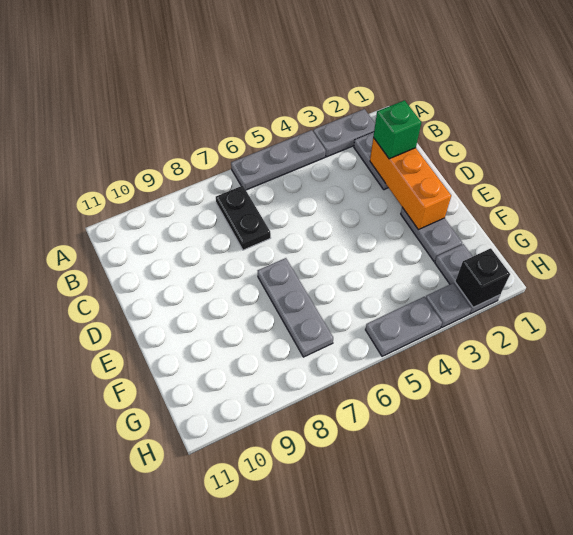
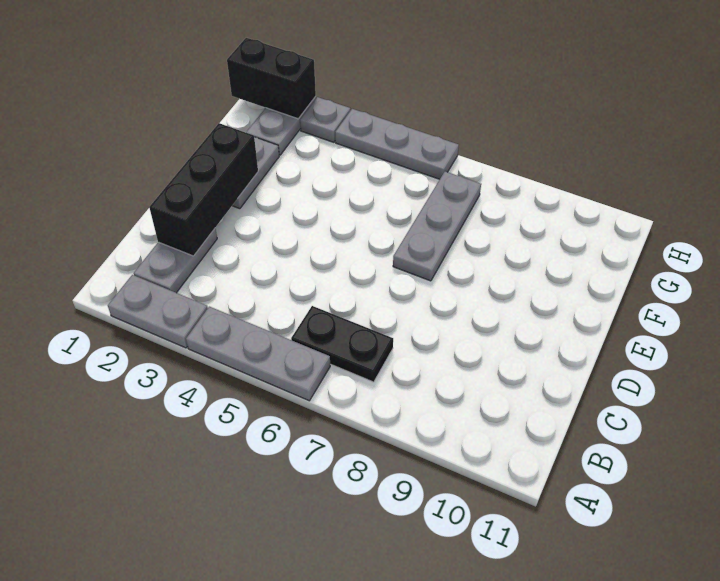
black 1x2 plate [216,186,271,250] -> black 1x2 plate turned to [291,306,393,382]
orange 1x3 brick [370,138,451,230] -> black 1x3 brick [149,123,258,256]
green 1x1 brick [373,100,421,159] -> none
black 1x1 brick [455,248,510,307] -> black 1x2 brick [227,38,316,119]
grey 1x2 plate [365,297,442,356] -> grey 1x3 plate [335,109,459,179]

